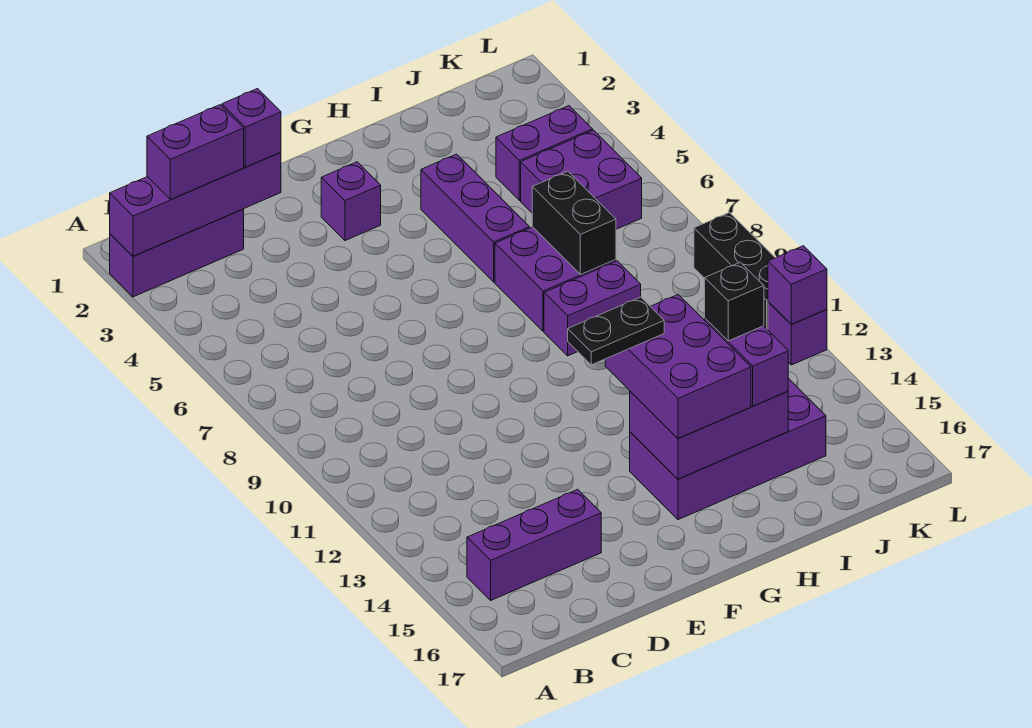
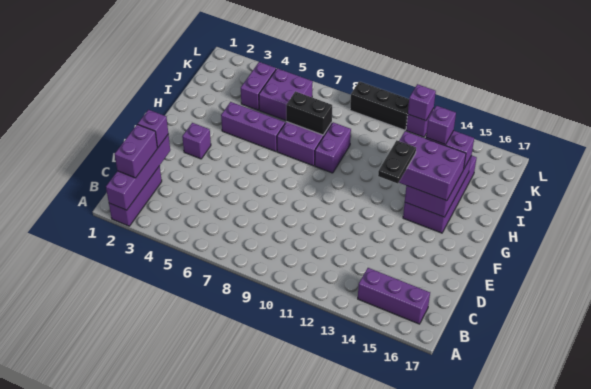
purple 1x3 brick [467,489,601,600] -> purple 1x3 brick turned to [358,268,430,324]
black 1x1 brick [705,262,764,341] -> purple 1x1 brick [426,106,456,145]

